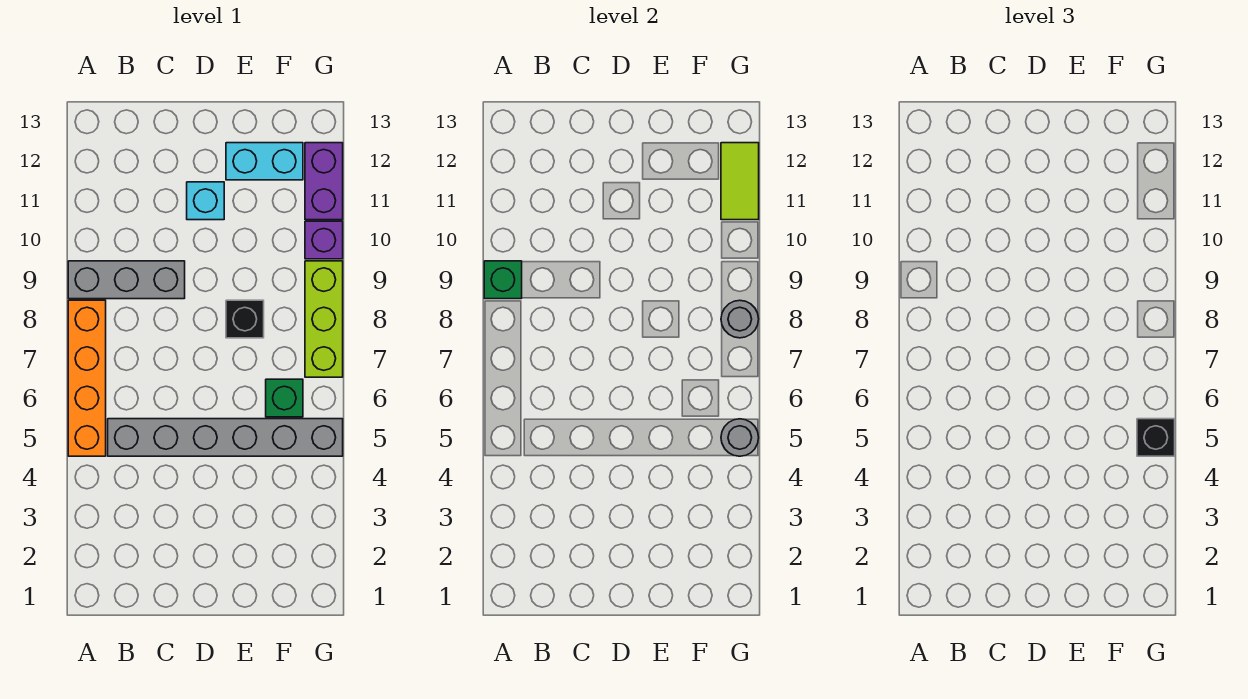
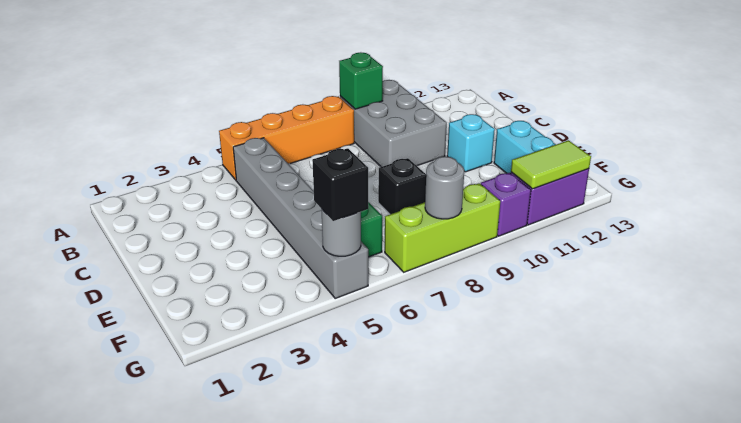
grey 1x3 brick [68,261,185,299] -> grey 2x3 brick [340,80,447,167]

